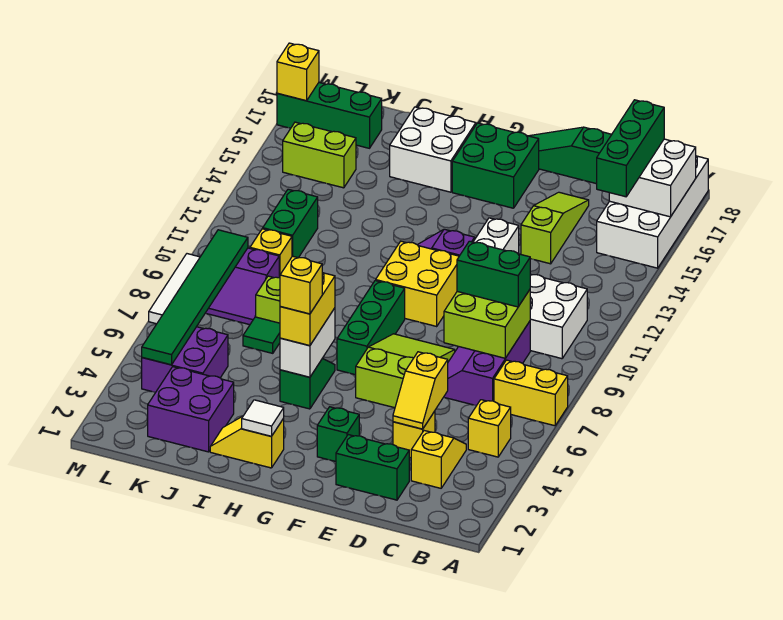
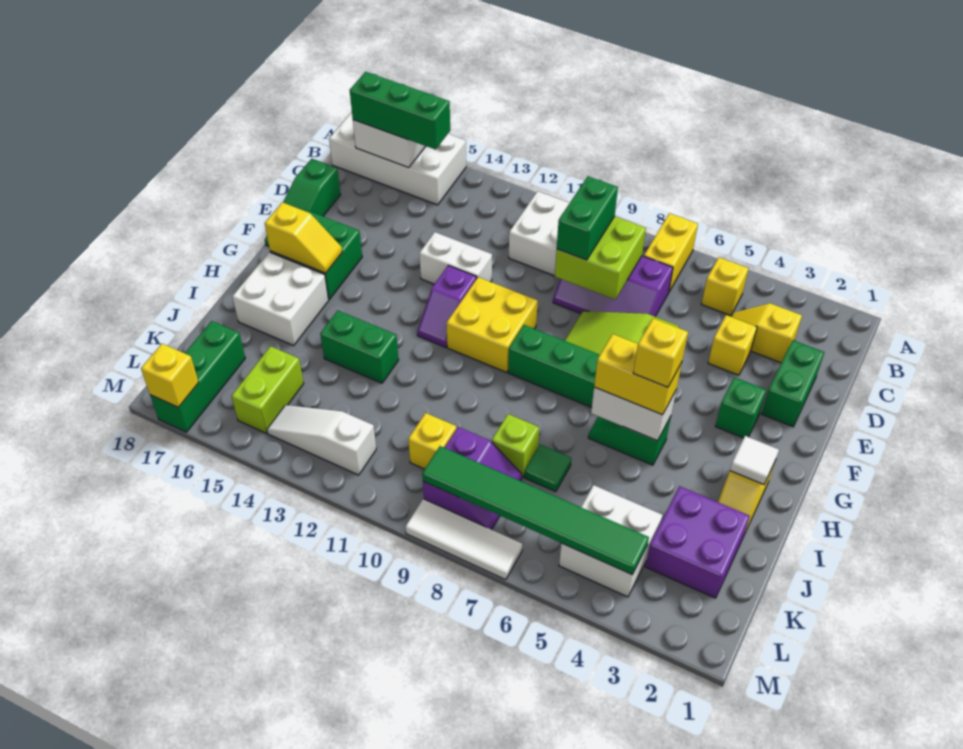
yellow 1x2 slope [393,352,448,429] -> yellow 1x2 slope moved to [265,202,342,273]
lime 1x3 slope [521,192,589,264] -> none
purple 2x2 brick [142,327,228,392] -> white 2x2 brick [559,485,662,597]
green 1x2 brick [263,189,318,258] -> green 1x2 brick moved to [320,311,399,383]
none -> white 1x3 slope [267,405,376,475]

